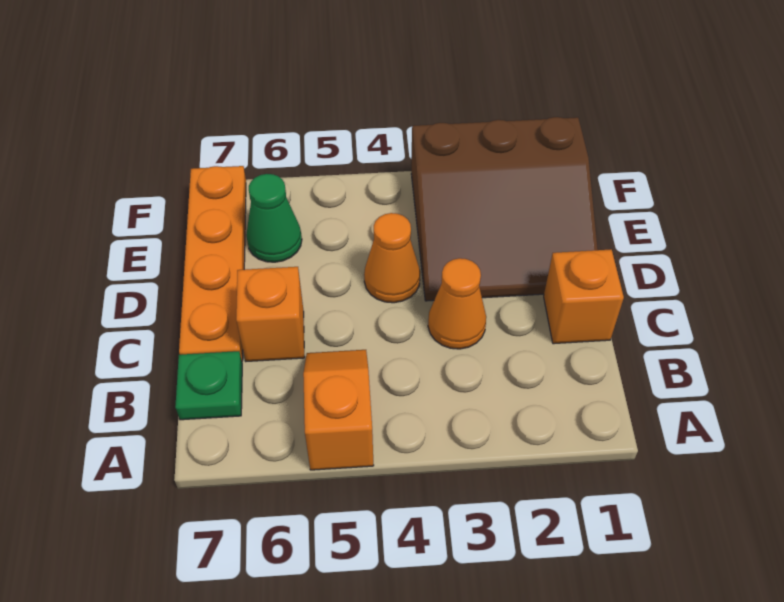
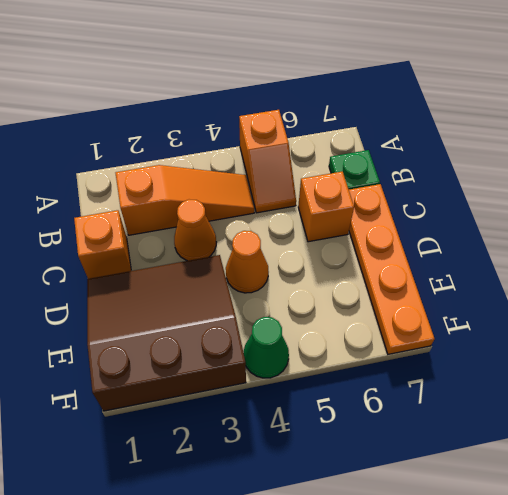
none -> orange 1x3 slope [116,165,254,235]
green 1x1 cone [246,174,302,262] -> green 1x1 cone moved to [243,317,289,378]

